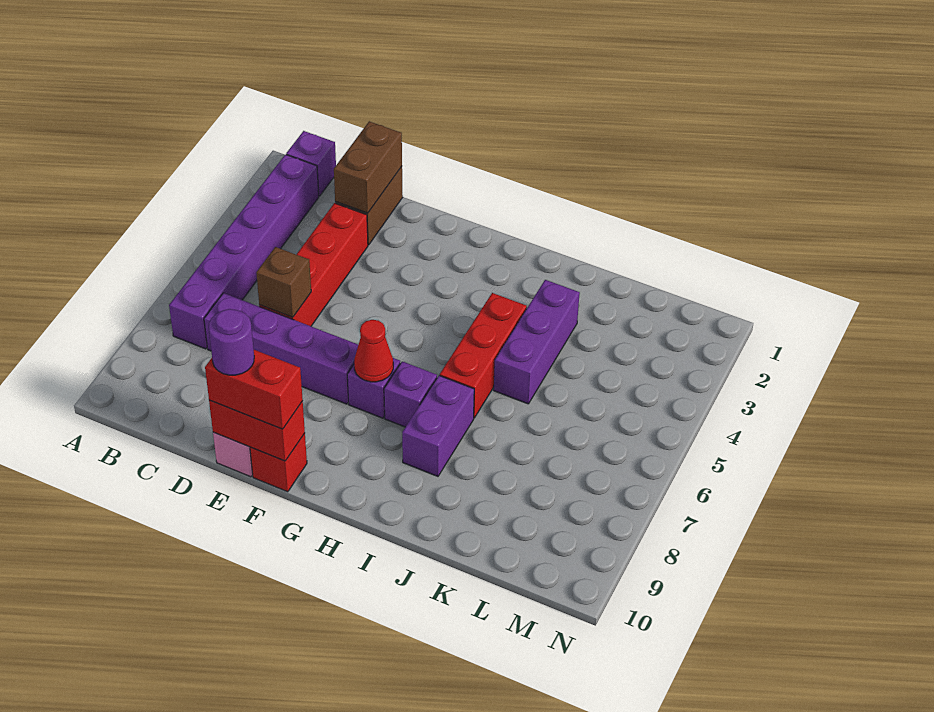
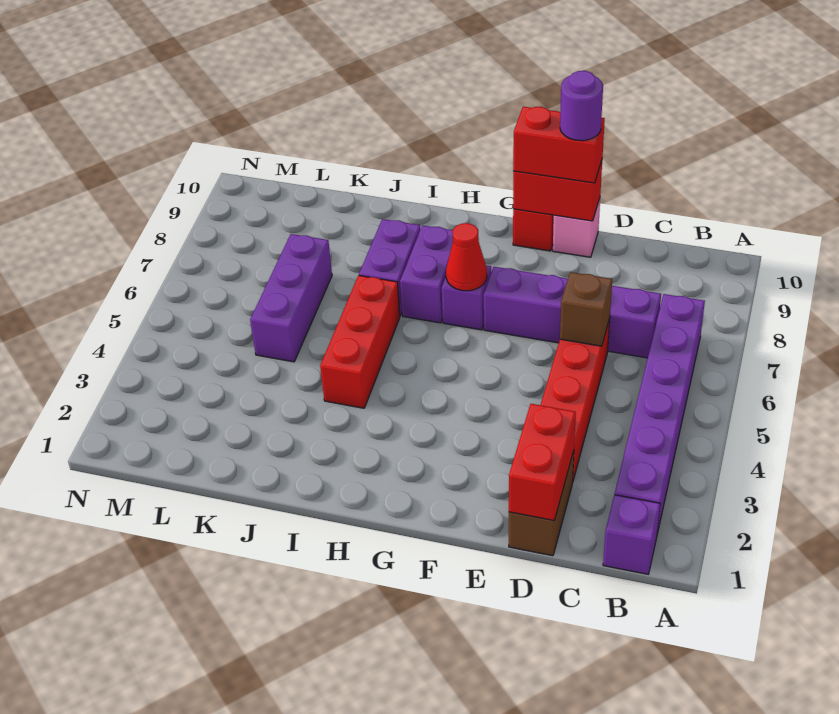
brown 1x2 brick [334,121,402,213] -> red 1x2 brick [509,404,576,521]
purple 1x1 brick [384,361,437,427] -> purple 1x2 brick [400,225,453,323]
purple 1x3 brick [494,280,580,404] -> purple 1x3 brick moved to [250,234,332,362]

